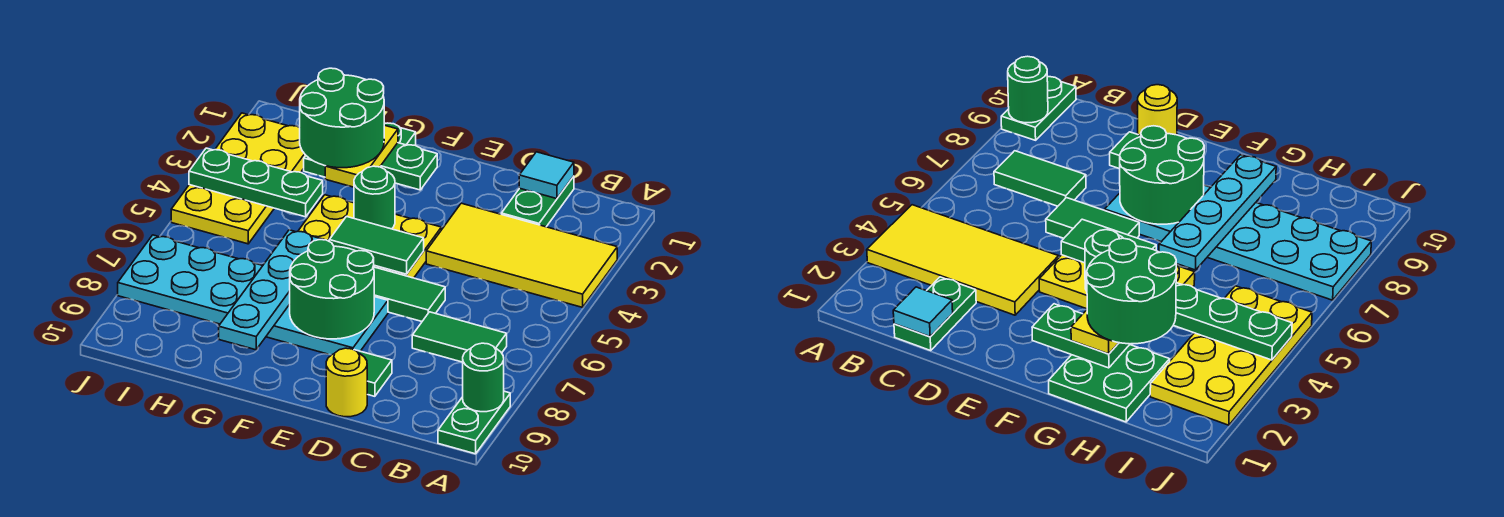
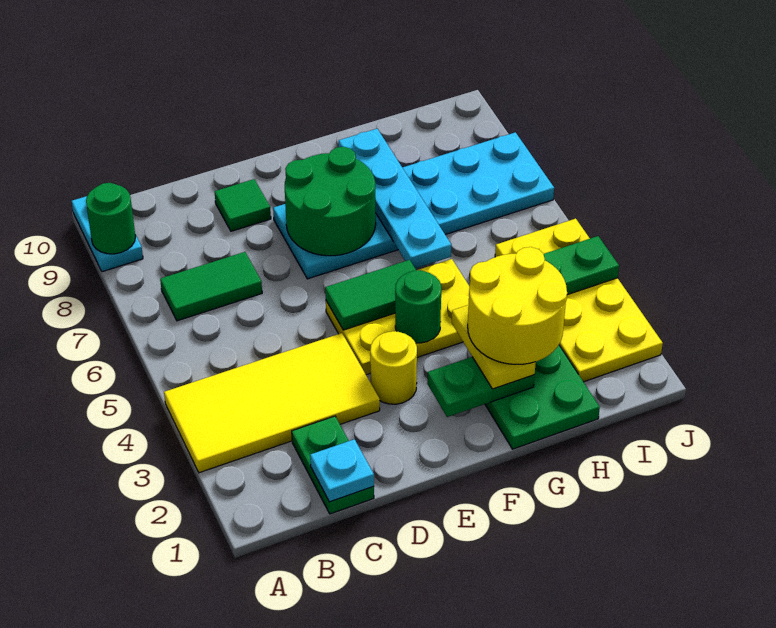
green 1x2 plate [438,391,510,454] -> cyan 1x2 plate [72,196,143,272]
cyan 1x1 tile [519,152,574,199] -> cyan 1x1 plate [310,439,374,502]
green 1x2 tile [373,267,445,321] -> none
yellow 1x1 round brick [326,348,367,417] -> yellow 1x1 round brick moved to [370,331,417,404]
green 2x2 round brick [300,68,385,168] -> yellow 2x2 round brick [468,247,567,364]

